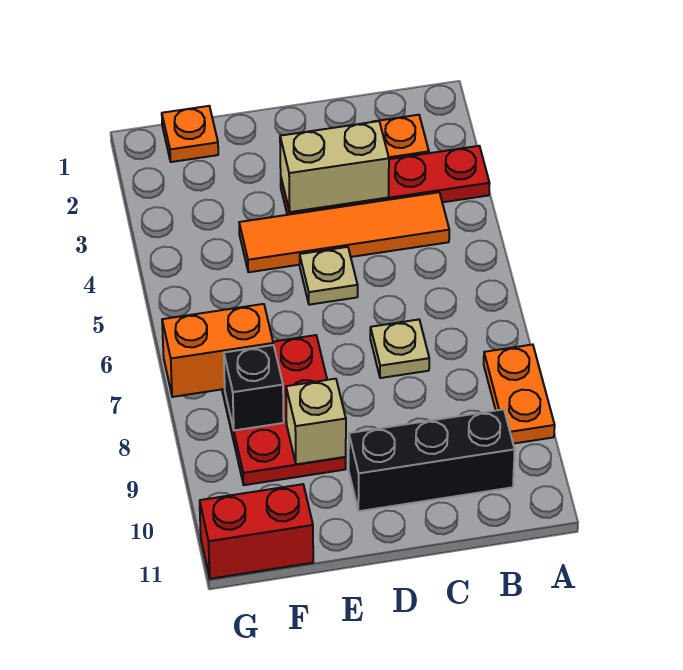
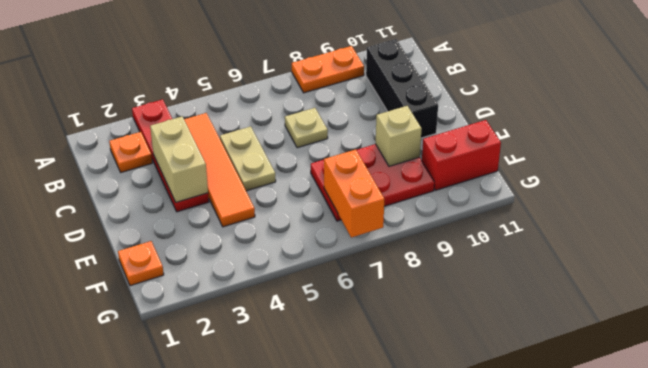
tan 1x1 plate [300,247,358,305] -> tan 1x2 plate [220,127,276,191]
black 1x1 brick [224,345,284,430] -> none
red 1x2 brick [200,484,313,579] -> red 1x2 brick turned to [422,120,501,190]

